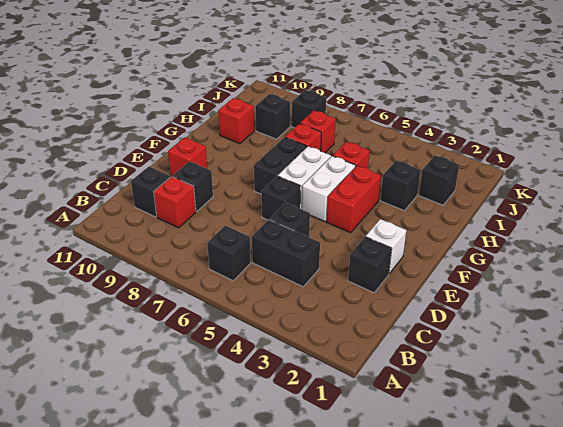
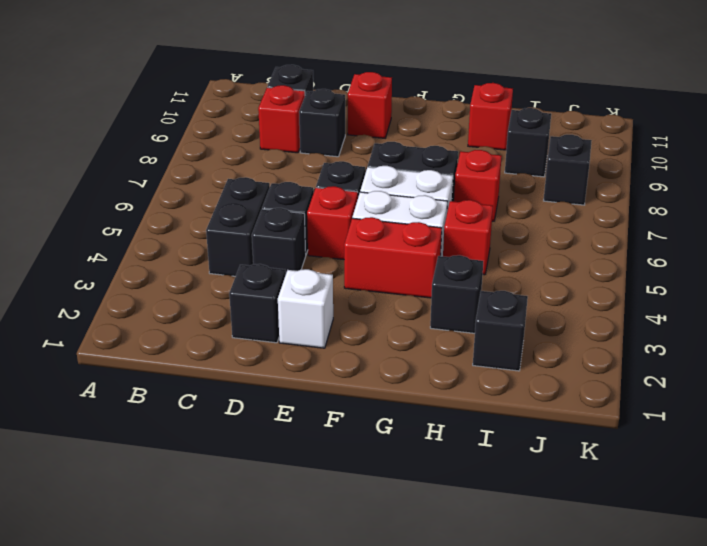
black 1x1 brick [207,226,251,281] -> black 1x1 brick moved to [252,208,306,275]
red 1x1 brick [300,110,335,153] -> red 1x1 brick moved to [307,186,358,259]

